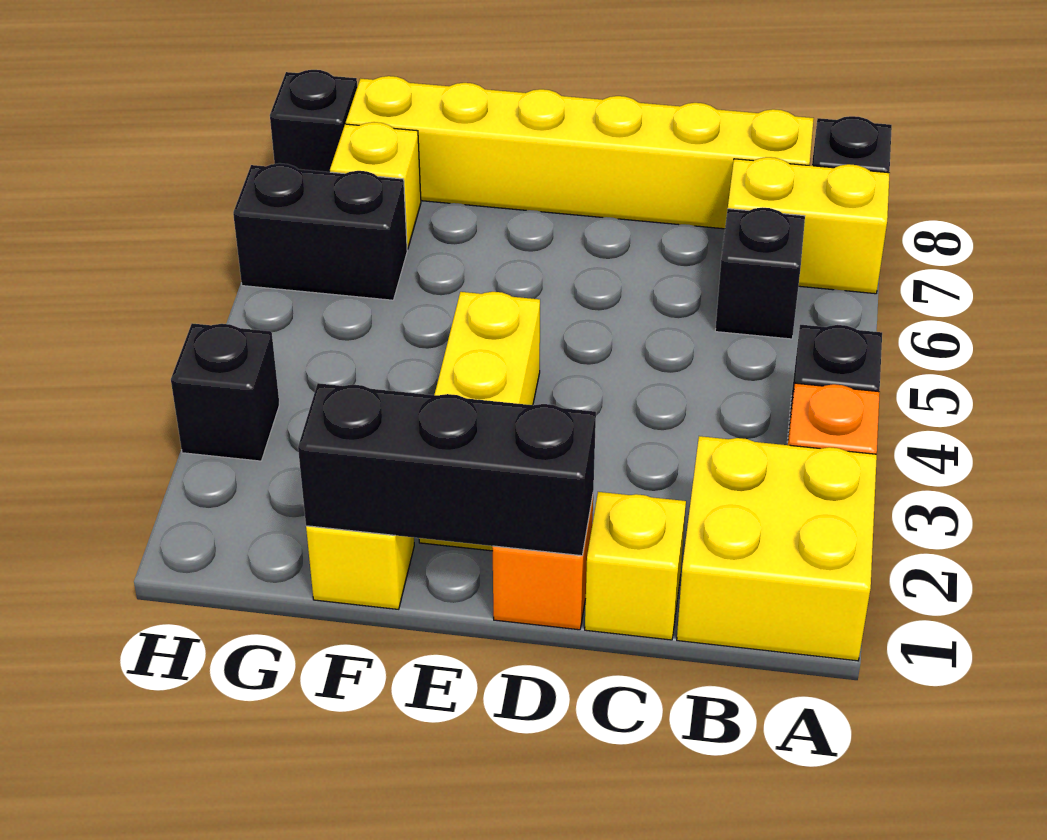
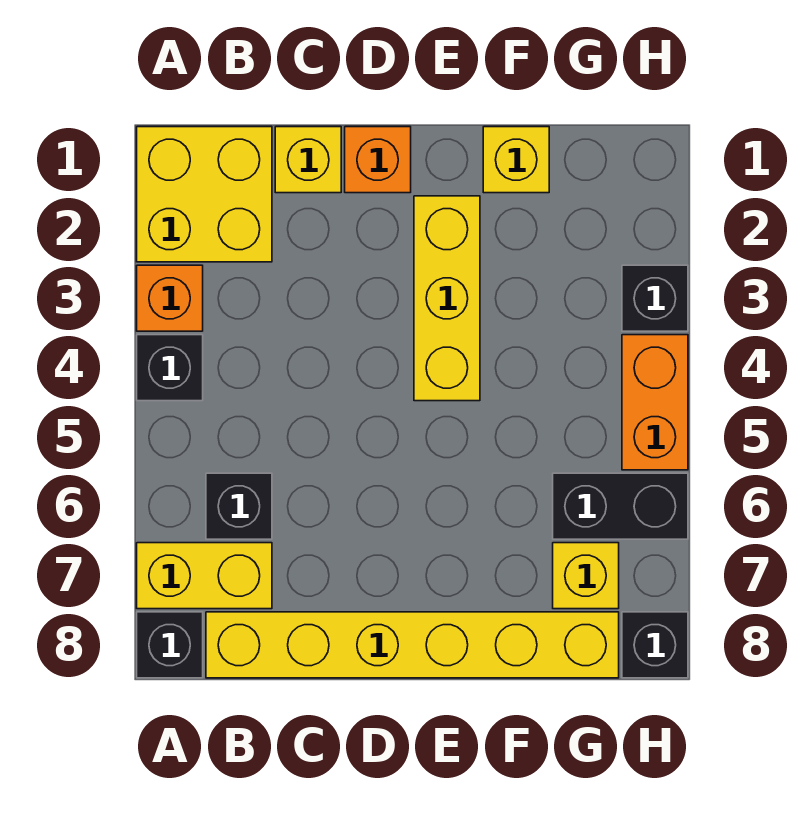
black 1x3 brick [298,383,596,556] -> none
none -> orange 1x2 brick [622,335,688,470]

